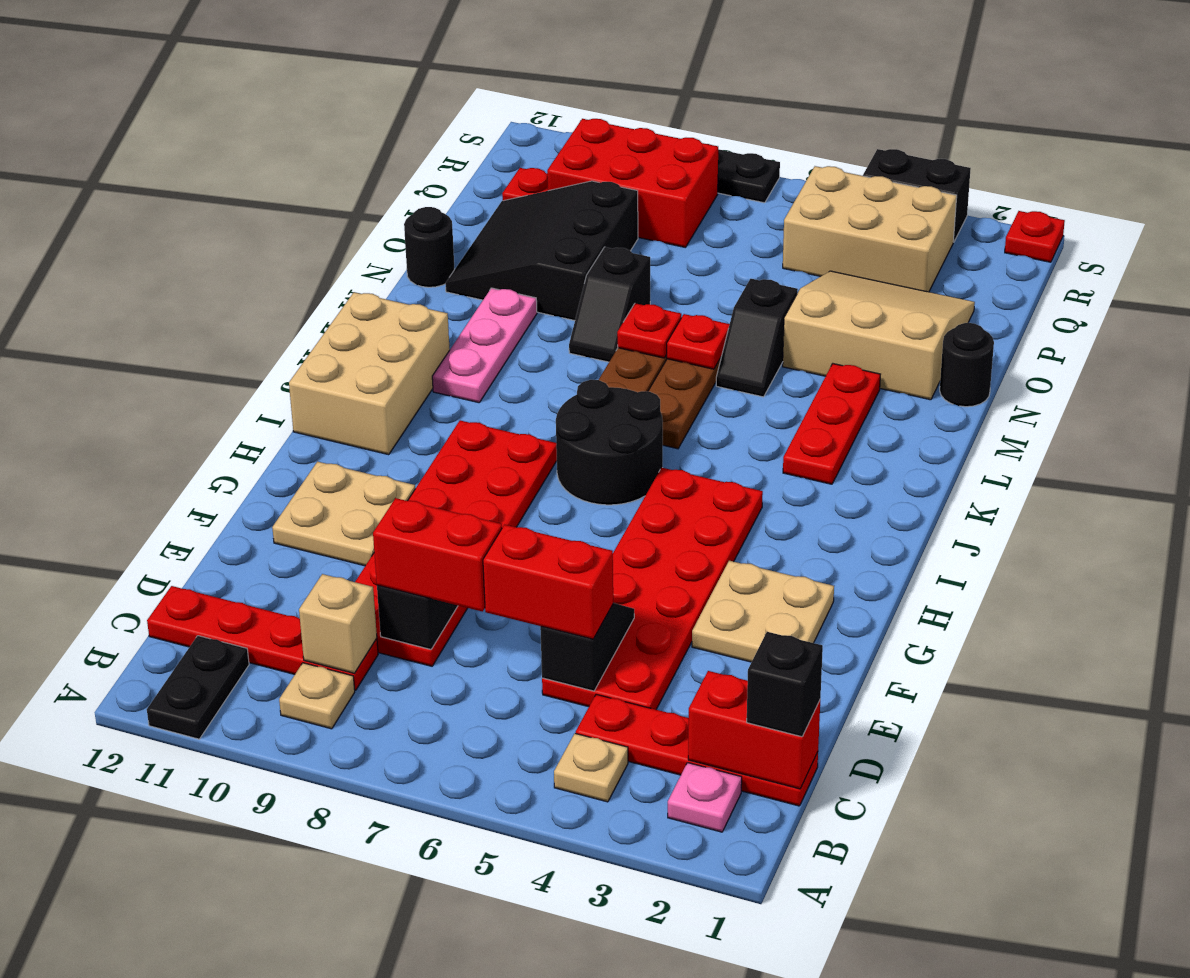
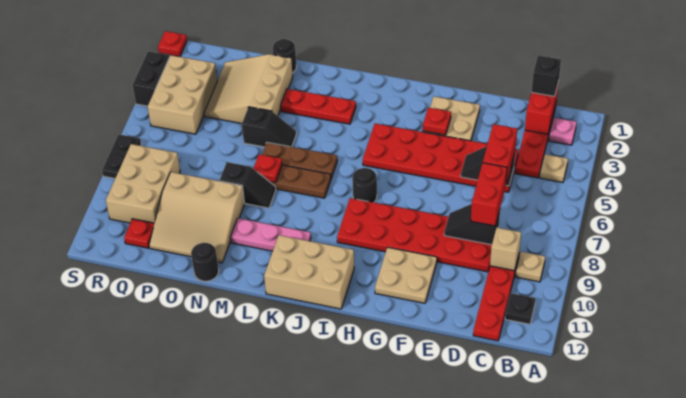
black 1x2 plate [147,636,249,739] -> black 1x1 plate [505,293,536,324]
black 2x2 round brick [556,380,663,505] -> black 1x1 round brick [352,168,377,202]
red 1x1 plate [667,314,730,369] -> red 1x1 plate moved to [423,108,451,135]
black 3x3 slope [445,181,638,321] -> tan 3x3 slope [149,172,244,263]
red 2x3 brick [547,119,718,248] -> tan 2x3 brick [106,144,180,223]

